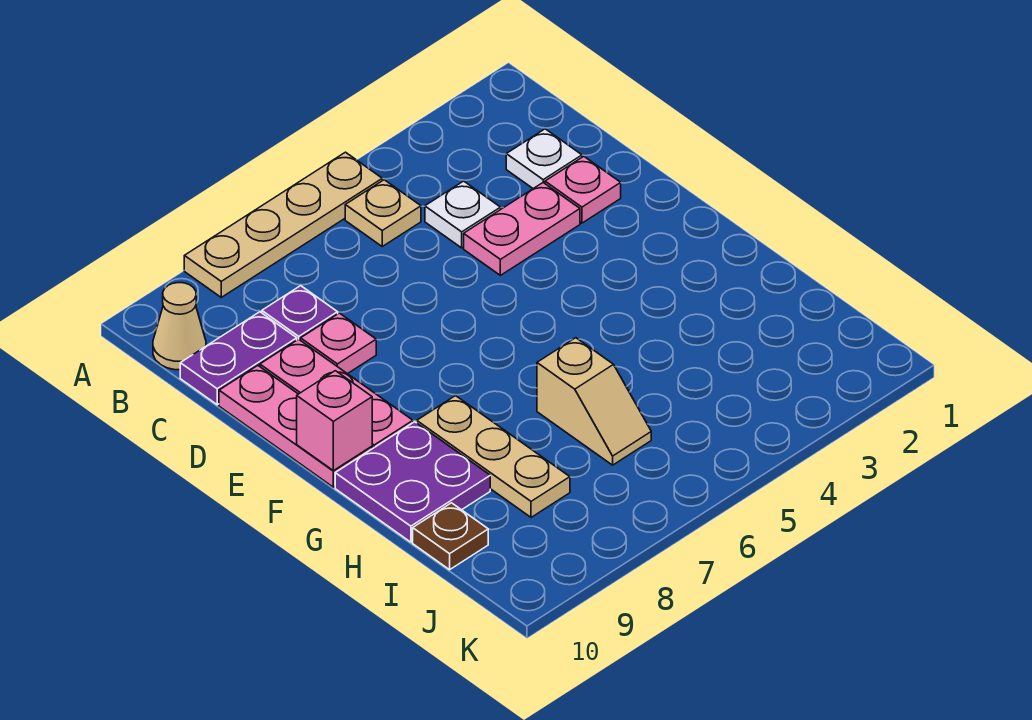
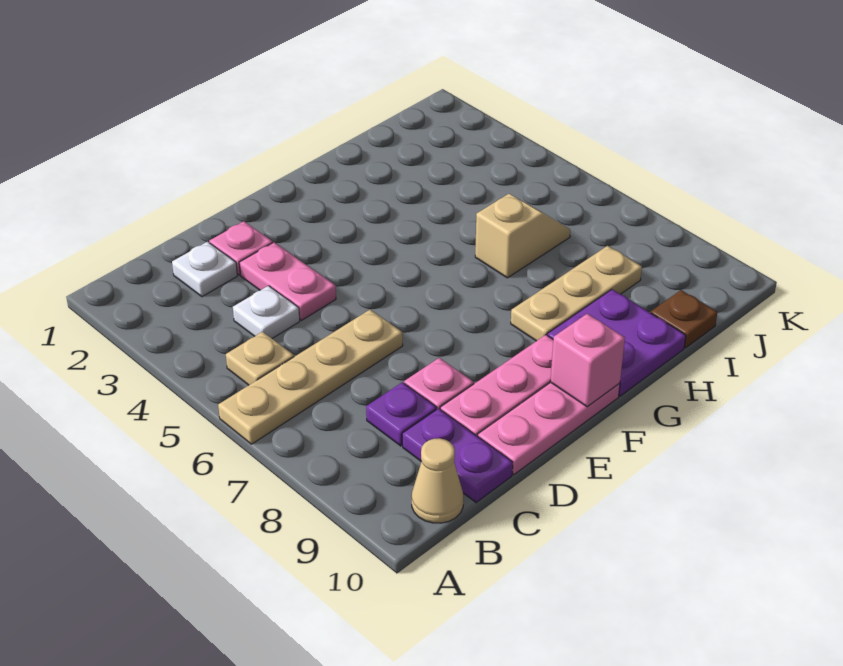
tan 1x4 plate [184,152,382,297] -> tan 1x4 plate turned to [218,309,403,444]

